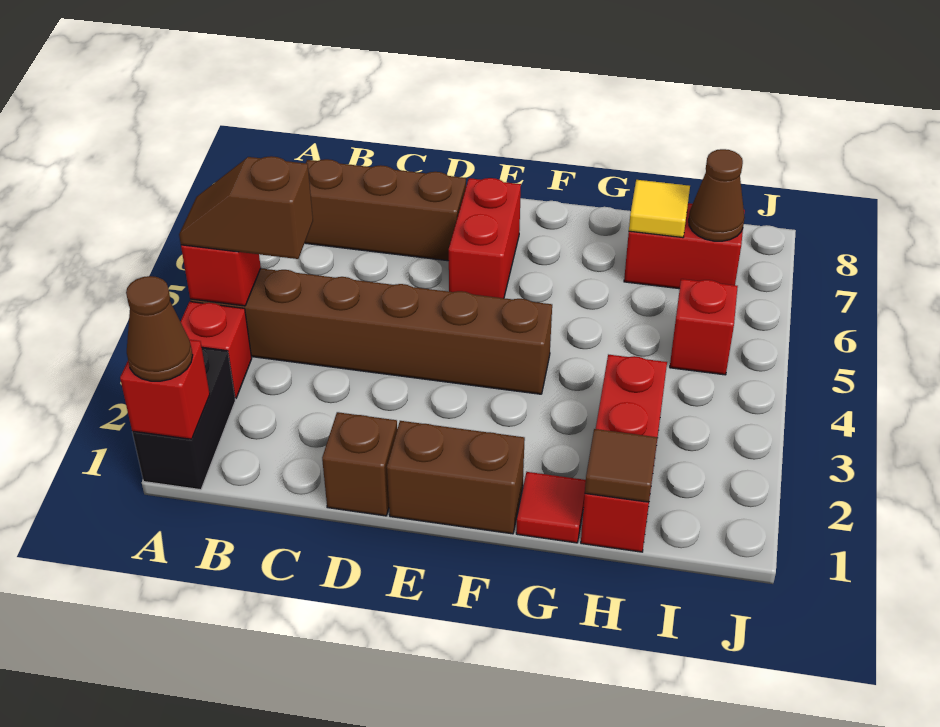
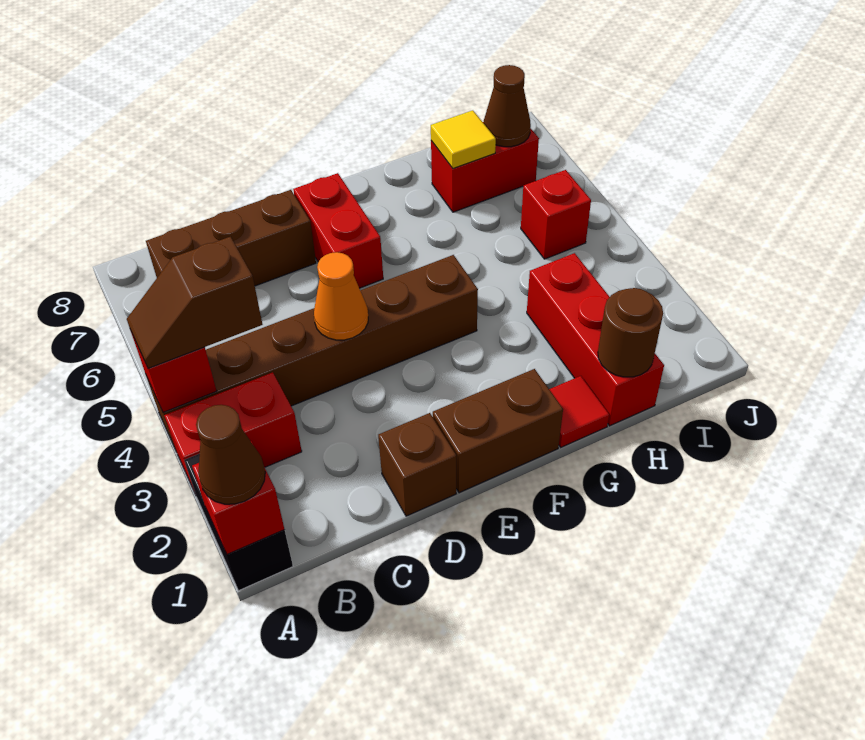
red 1x1 brick [180,302,252,399] -> red 1x2 brick [164,372,302,493]
none -> orange 1x1 cone [314,252,368,340]
brown 1x1 tile [585,429,657,502] -> brown 1x1 round brick [598,288,663,377]

